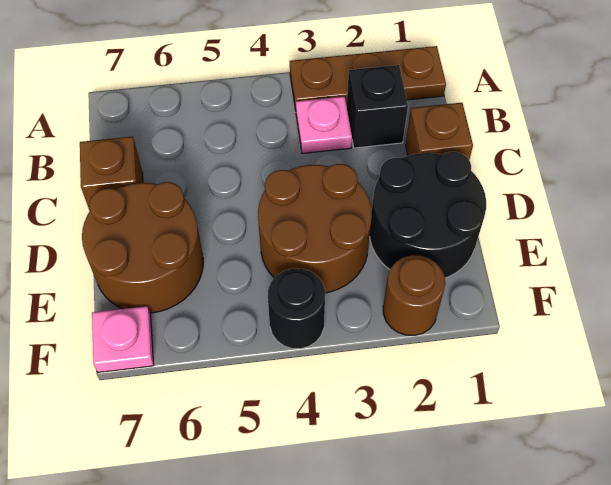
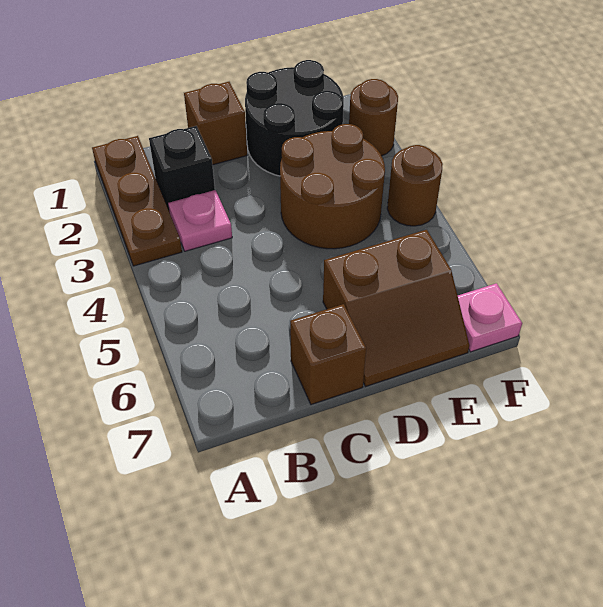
brown 2x2 round brick [82,182,203,313] -> brown 2x2 slope [323,230,469,387]
black 1x1 round brick [268,268,325,349] -> brown 1x1 round brick [387,145,443,226]

